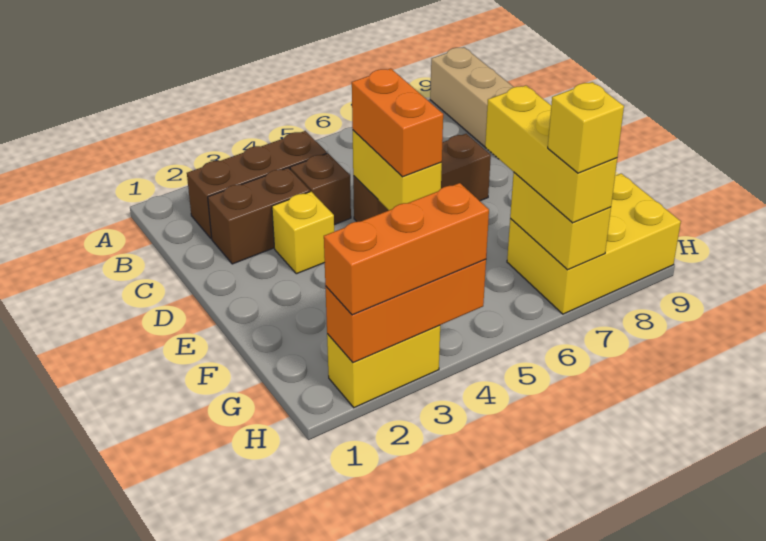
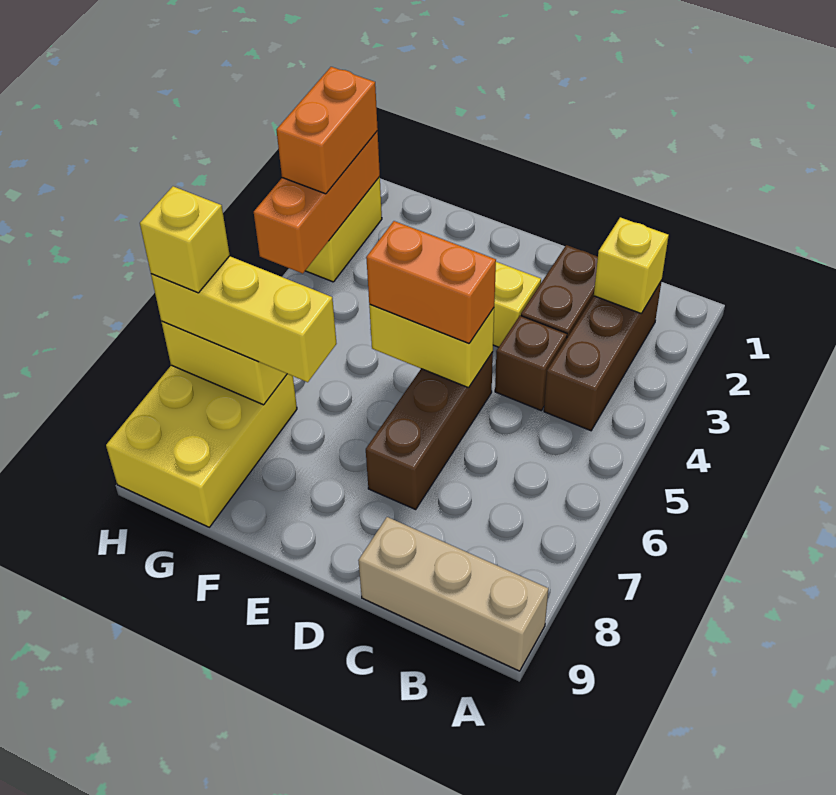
none -> yellow 1x1 brick [594,217,669,313]
orange 1x3 brick [324,183,489,315] -> orange 1x2 brick [277,67,378,194]

